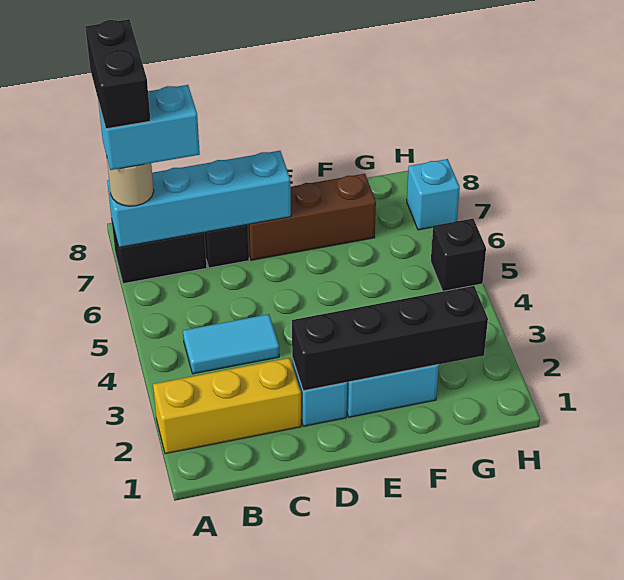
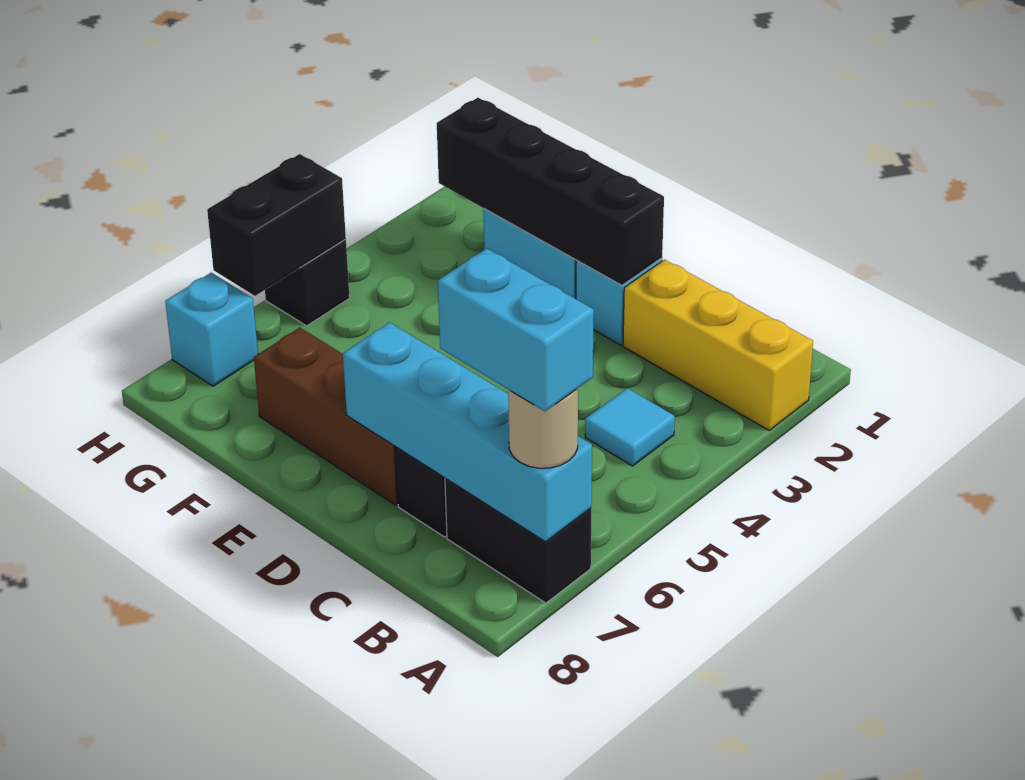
black 1x2 brick [85,19,150,129] -> black 1x2 brick moved to [207,154,346,296]
cyan 1x2 tile [183,314,279,374] -> cyan 1x1 tile [585,388,675,466]

